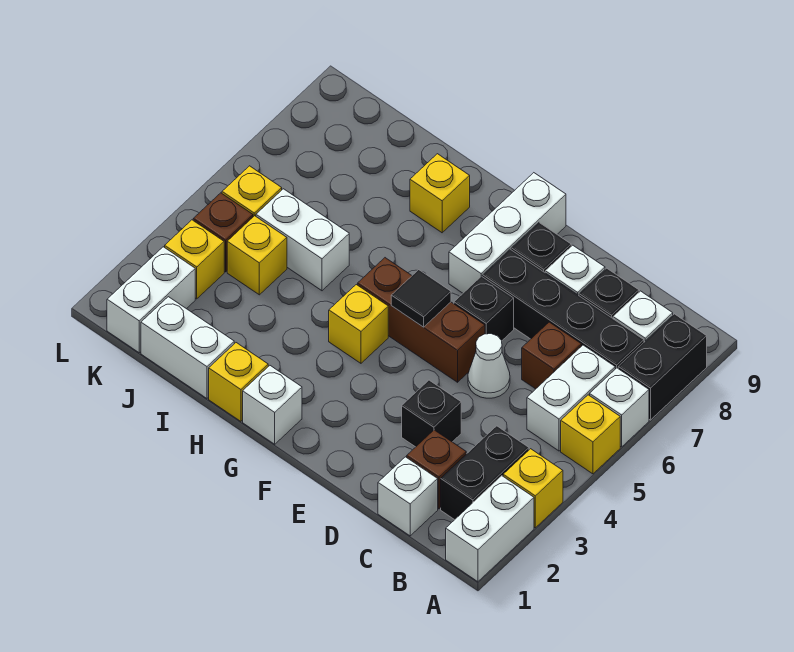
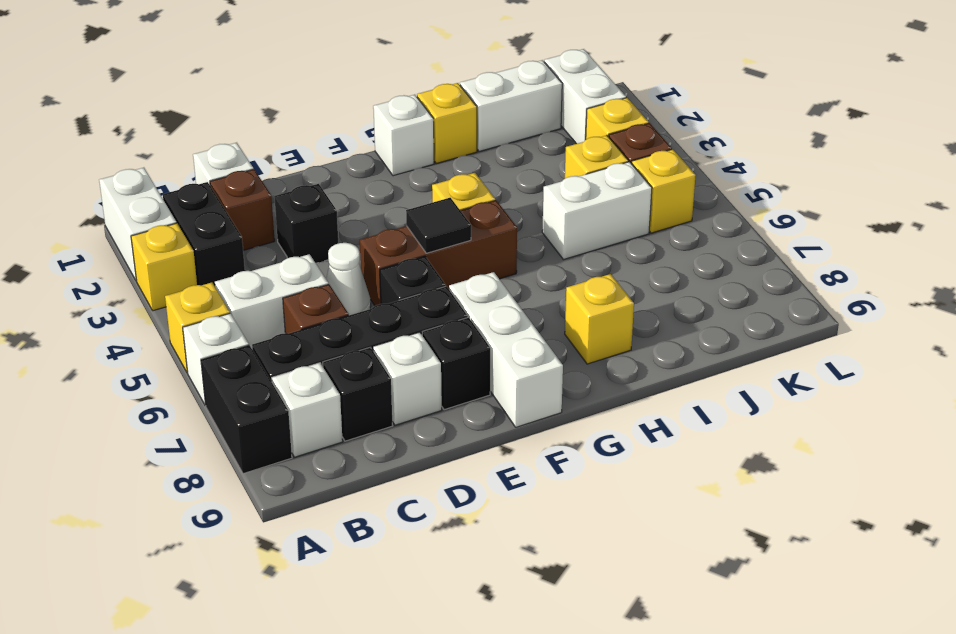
white 1x2 brick [527,345,615,451] -> white 1x2 brick turned to [215,254,328,348]

